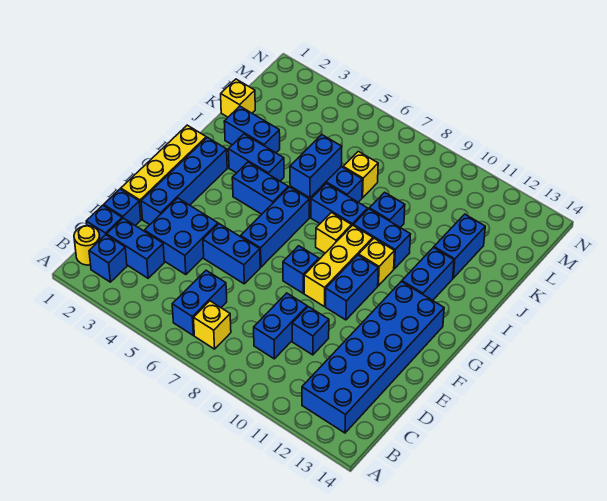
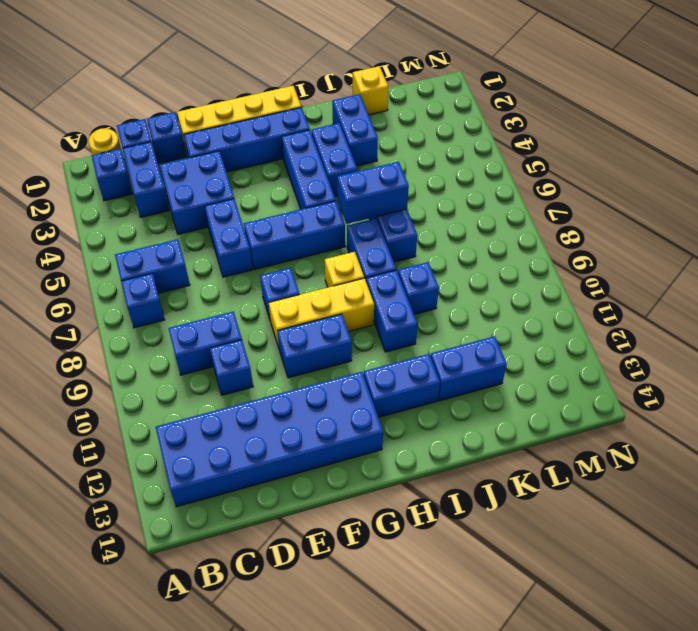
yellow 1x1 brick [193,301,231,349] -> blue 1x1 brick [121,274,165,328]
blue 1x2 brick [232,162,288,214] -> blue 1x3 brick [282,130,336,209]
yellow 1x1 brick [359,238,395,286] -> none
yellow 1x1 brick [343,151,378,198] -> none

